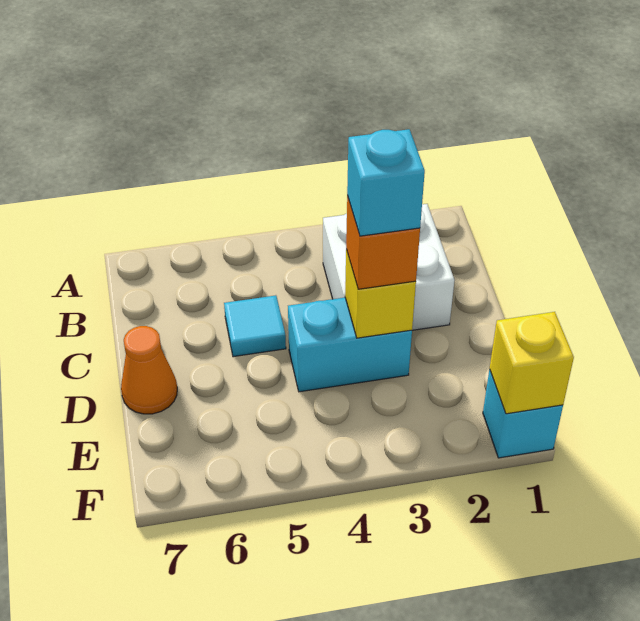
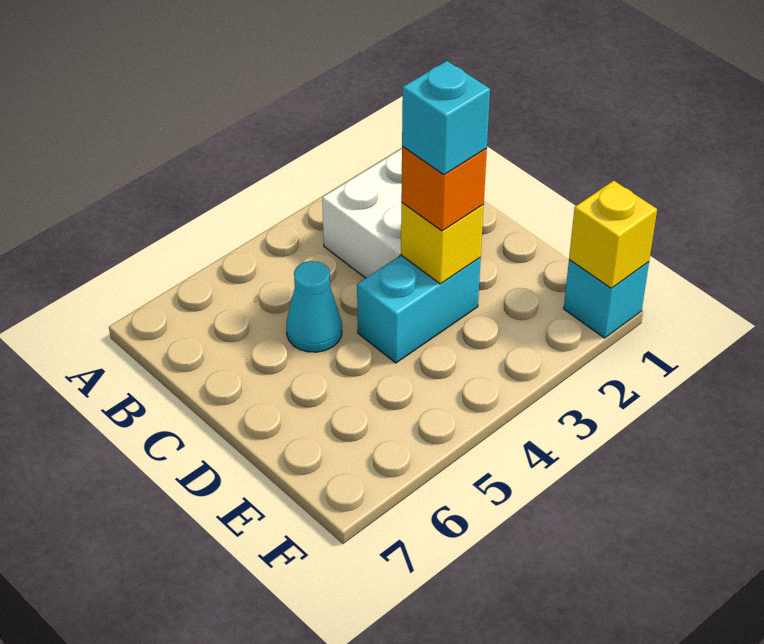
cyan 1x1 tile [224,295,286,357] -> cyan 1x1 cone [286,261,342,352]
orange 1x1 cone [121,326,177,414] -> none

